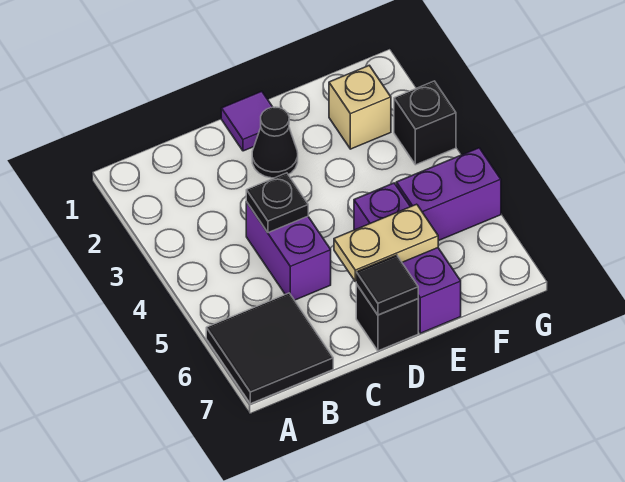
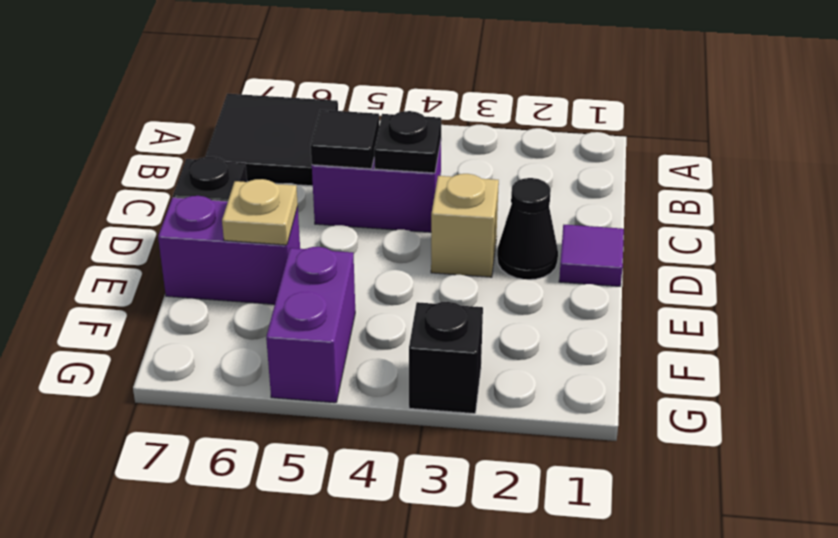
tan 1x2 plate [334,204,438,282] -> tan 1x1 plate [222,179,298,245]
black 1x1 tile [356,255,418,315] -> black 1x1 tile moved to [311,110,379,169]
purple 1x3 brick [354,183,461,333] -> purple 1x2 brick [158,196,300,304]
tan 1x1 brick [329,65,391,149] -> tan 1x1 brick moved to [431,174,499,277]

